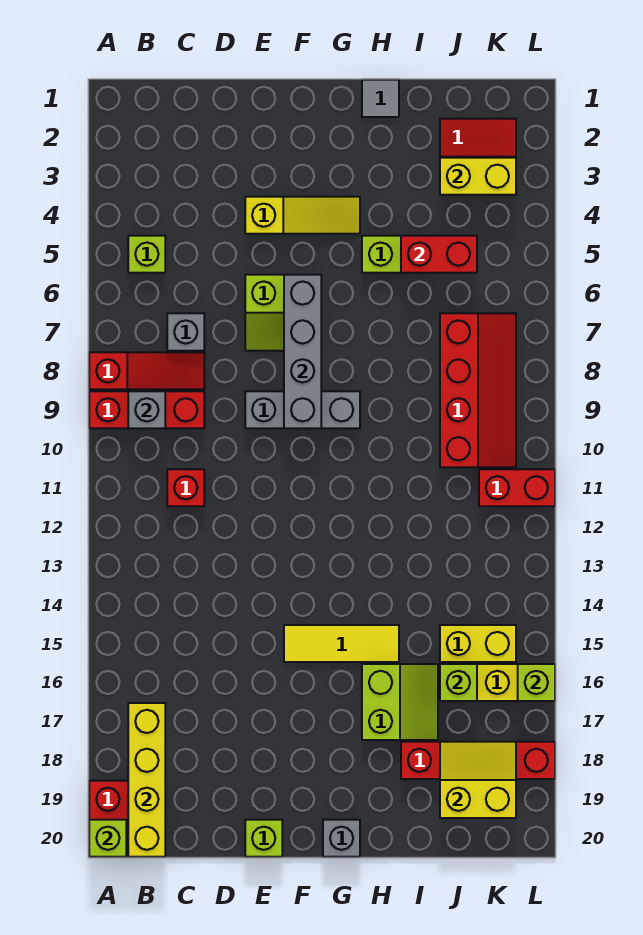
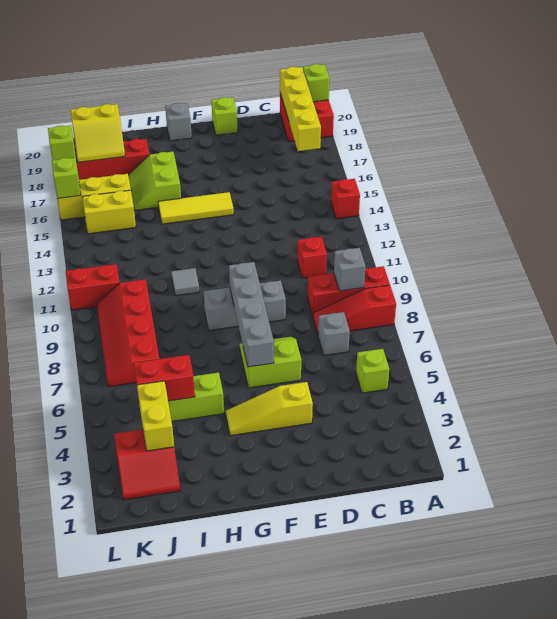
none -> red 1x1 brick [331,179,360,219]
grey 1x1 tile [362,80,399,117] -> grey 1x1 tile moved to [171,268,199,296]
yellow 1x2 brick [440,158,516,195] -> yellow 1x2 brick turned to [137,381,174,451]
lime 1x1 brick [440,664,477,701] -> lime 1x1 brick moved to [48,125,76,160]

